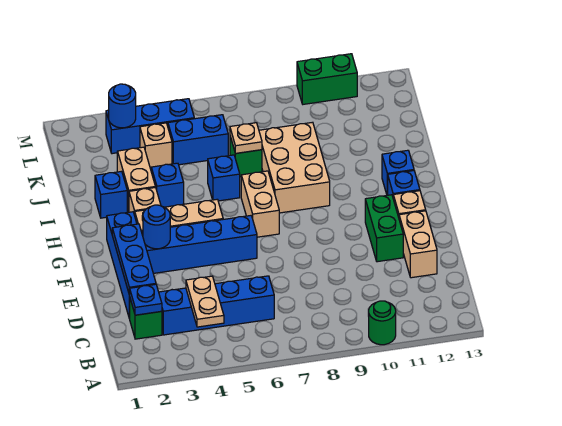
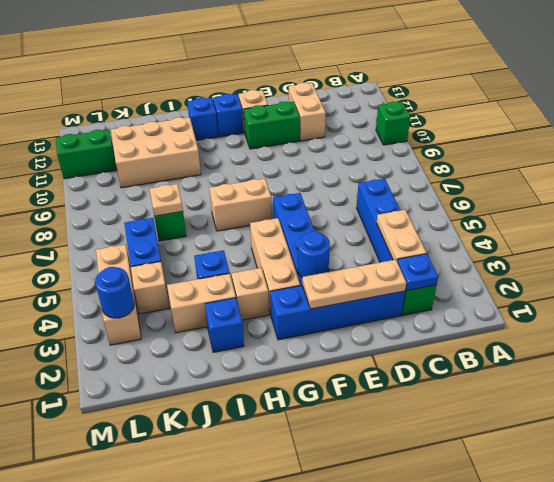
green 1x1 round brick [369,301,396,345] -> green 1x1 brick [376,102,410,145]
tan 1x2 plate [186,276,224,327] -> tan 1x2 plate turned to [377,210,426,260]
blue 1x3 plate [112,224,156,295] -> tan 1x3 plate [302,260,406,309]
tan 1x2 brick [399,211,437,278] -> tan 1x2 brick turned to [289,83,326,141]
tan 2x3 brick [259,122,330,213] -> tan 2x3 brick moved to [111,117,201,188]
blue 1x1 brick [208,155,240,201] -> none
blue 1x3 brick [106,99,194,154] -> tan 1x3 brick [96,244,141,345]
green 1x2 brick [297,54,357,104] -> green 1x2 brick turned to [56,130,117,179]

